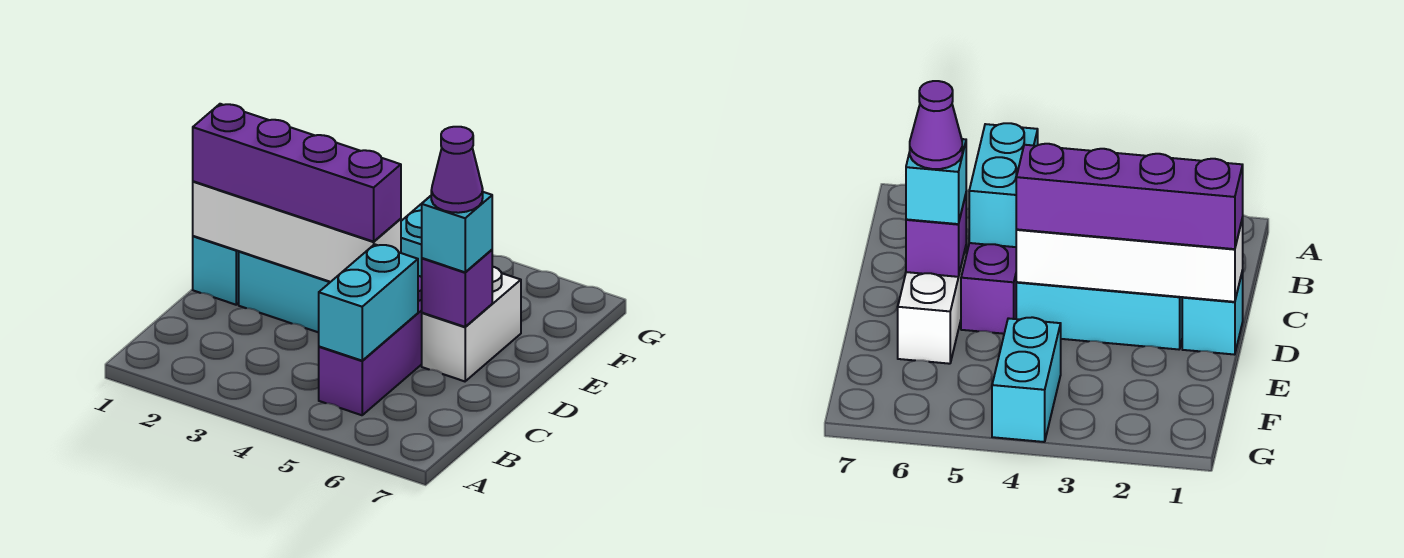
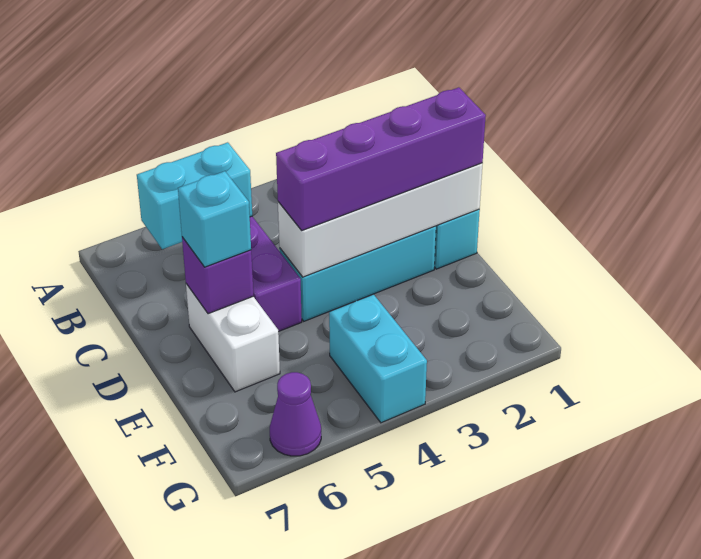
cyan 1x2 brick [319,244,418,361] -> cyan 1x2 brick turned to [137,142,252,249]
purple 1x1 cone [431,127,483,213] -> purple 1x1 cone moved to [270,372,321,456]

